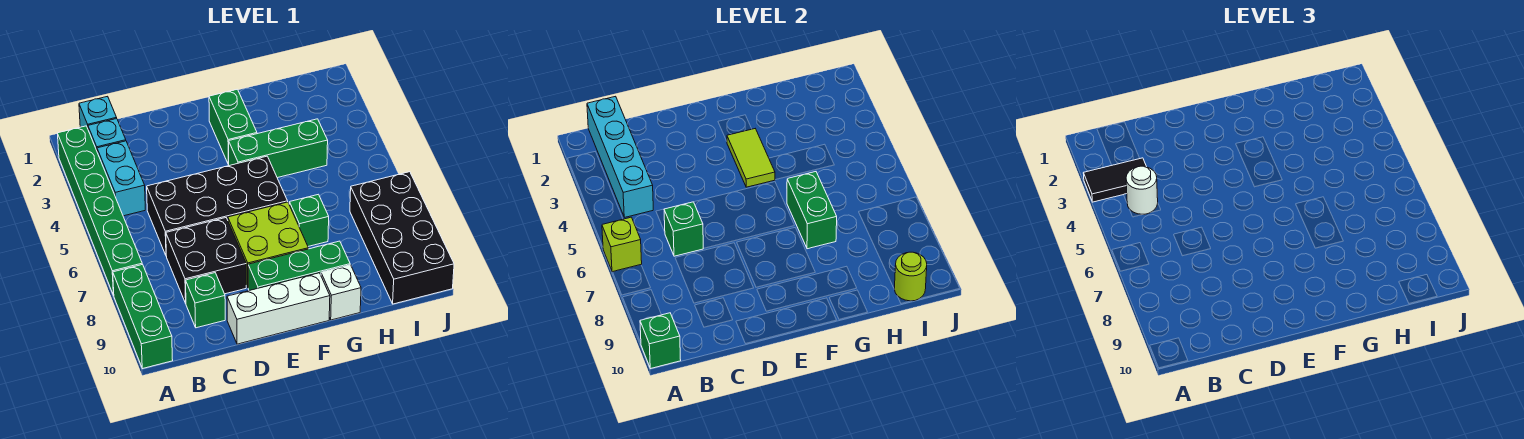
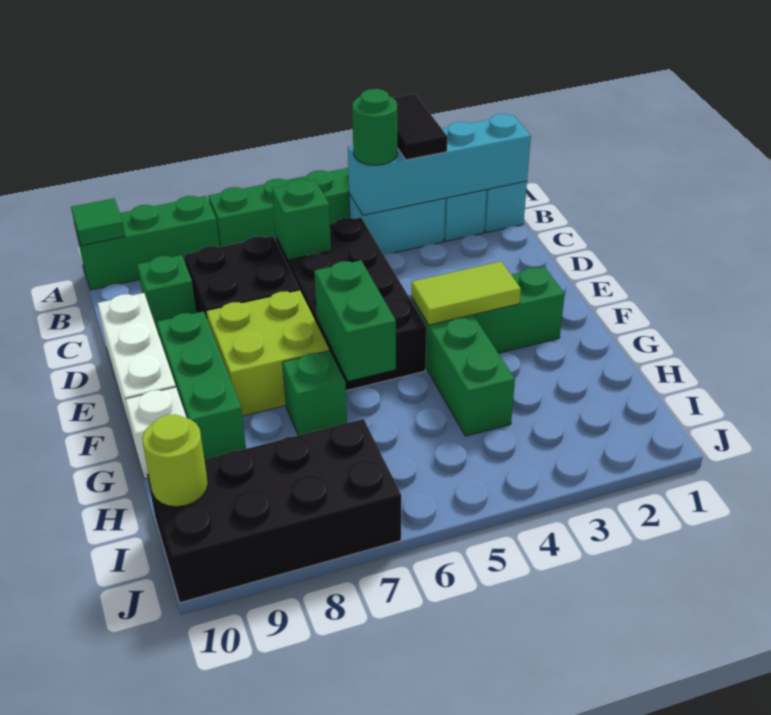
lime 1x1 brick [602,217,642,272] -> none
green 1x1 brick [640,313,681,369] -> green 1x1 tile [71,198,125,246]
white 1x1 round brick [1126,166,1158,214] -> green 1x1 round brick [352,89,397,165]
green 1x2 brick [787,172,837,249] -> green 1x2 brick turned to [314,260,396,381]

